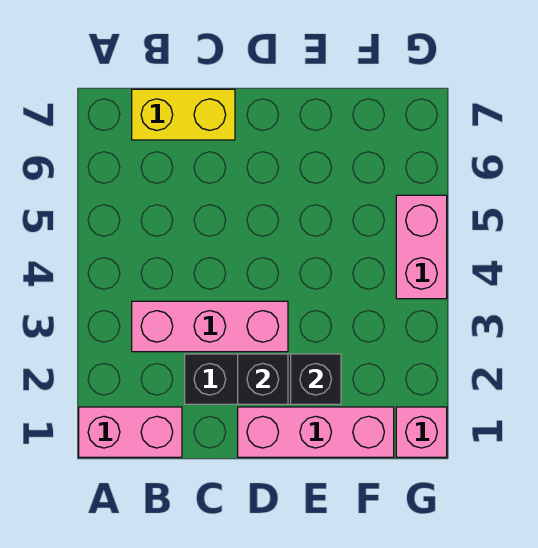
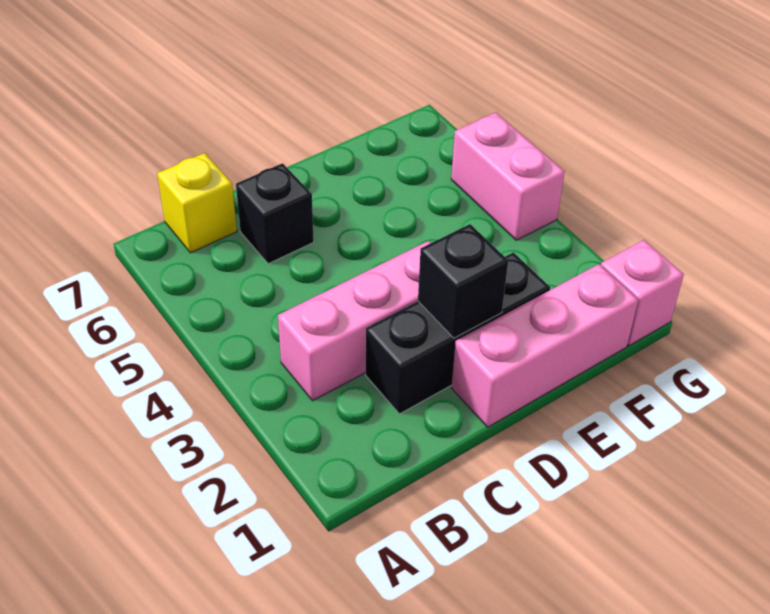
pink 1x2 brick [79,407,182,457] -> none
yellow 1x2 brick [132,89,235,140] -> yellow 1x1 brick [157,153,237,253]
black 1x1 brick [291,354,341,404] -> black 1x1 brick moved to [236,163,314,264]

